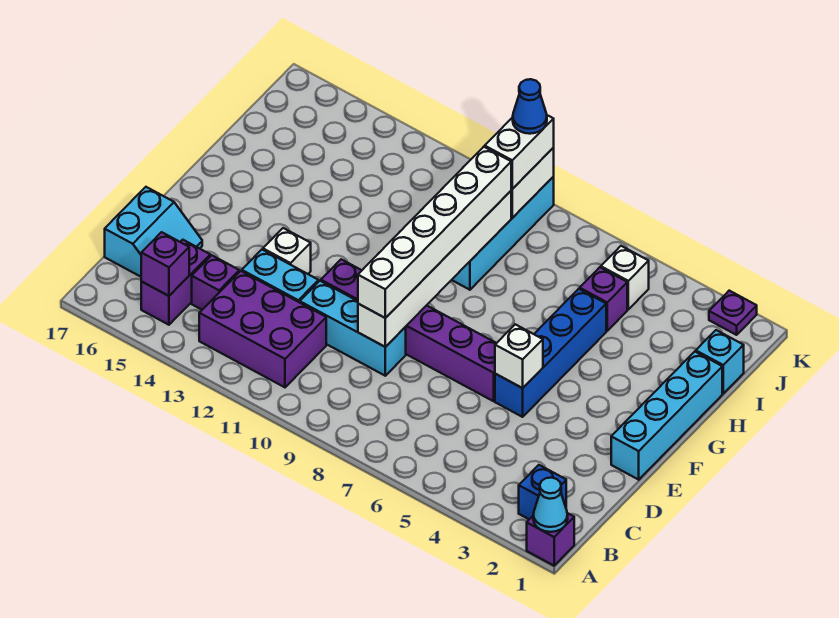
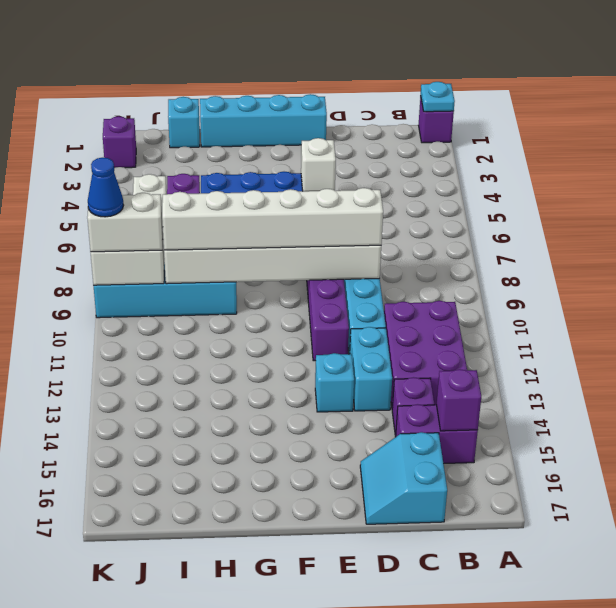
cyan 1x1 cone [533,478,568,532] -> cyan 1x1 plate [421,82,455,112]
blue 1x1 brick [519,465,566,519] -> none
cyan 2x2 slope [105,187,202,277] -> cyan 2x2 slope turned to [360,432,447,524]
white 1x1 brick [263,228,311,274] -> cyan 1x1 brick [315,353,354,412]
purple 1x1 plate [709,291,757,335] -> purple 1x1 brick [103,116,136,168]

